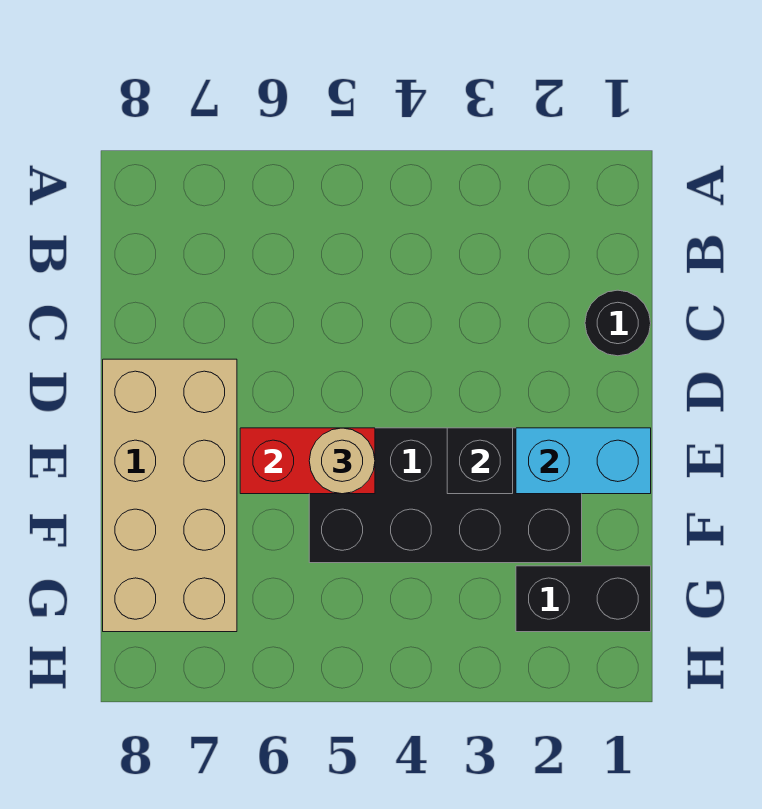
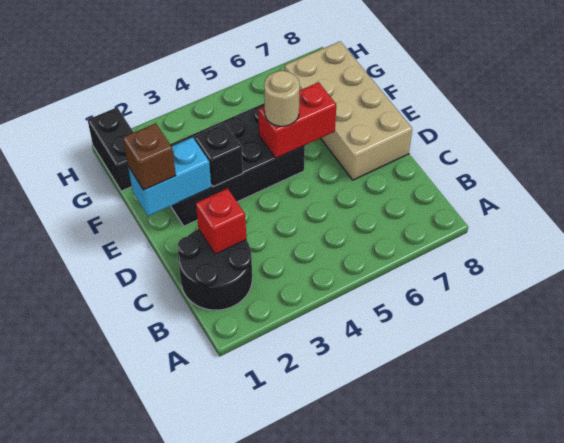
black 1x1 round brick [585,290,651,356] -> black 2x2 round brick [177,229,252,310]
none -> red 1x1 brick [196,189,246,254]
none -> brown 1x1 brick [123,123,176,190]
black 1x2 brick [516,566,651,632] -> black 1x2 brick turned to [88,107,134,191]

